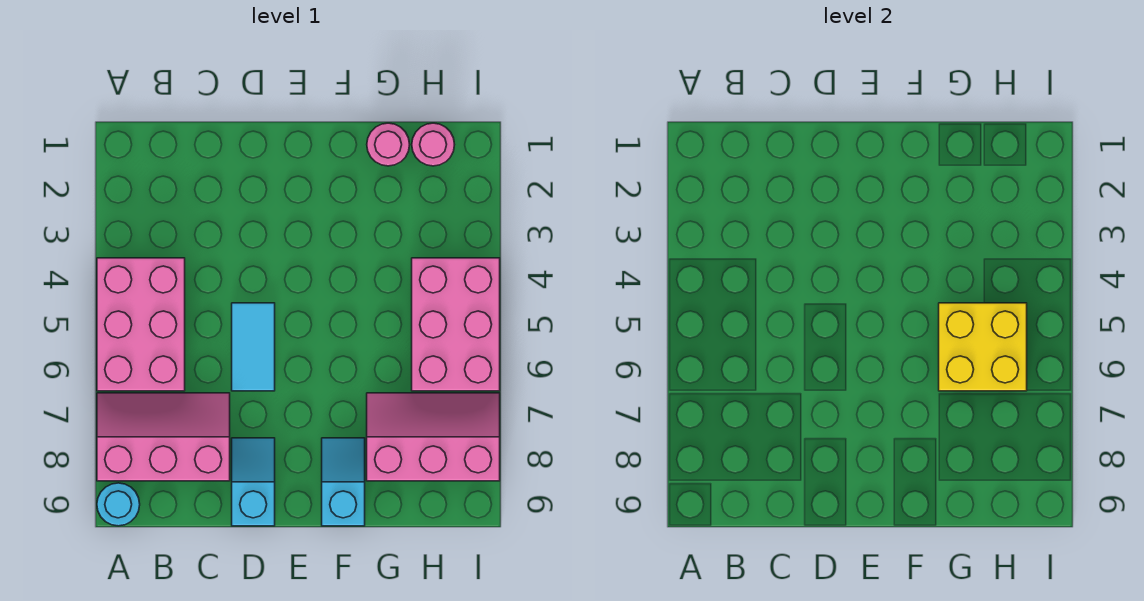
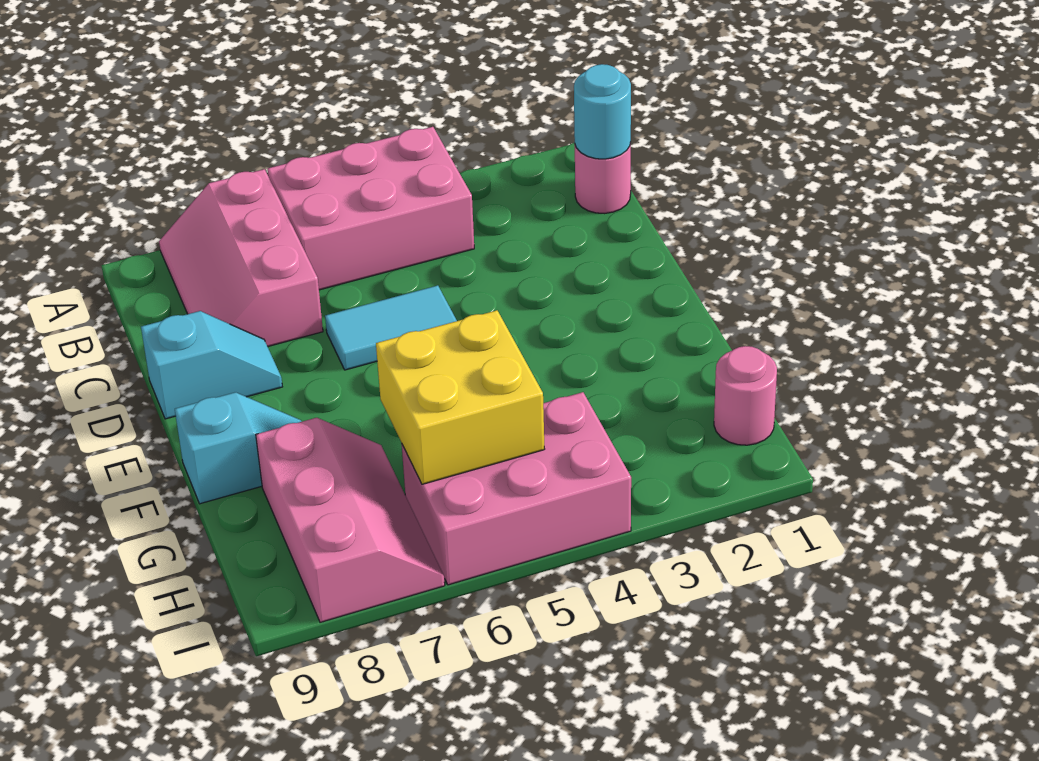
pink 2x3 slope [97,393,230,481] -> pink 2x3 slope turned to [159,169,323,347]
cyan 1x1 round brick [97,483,140,526] -> cyan 1x1 round brick moved to [574,64,631,159]
pink 1x1 round brick [367,123,410,166] -> pink 1x1 round brick moved to [575,143,631,214]

